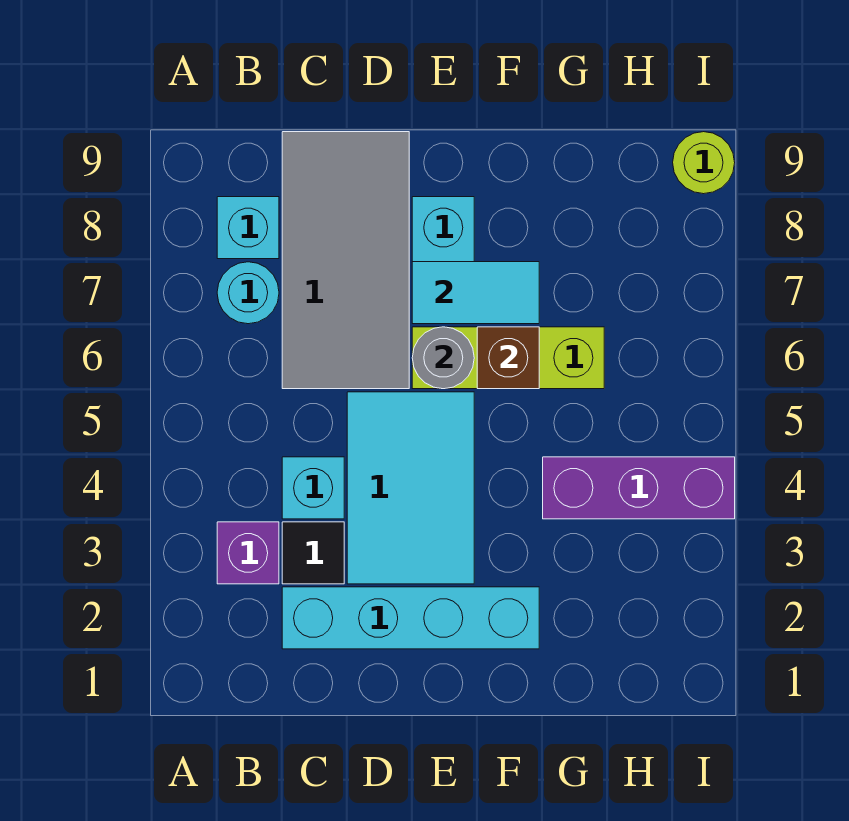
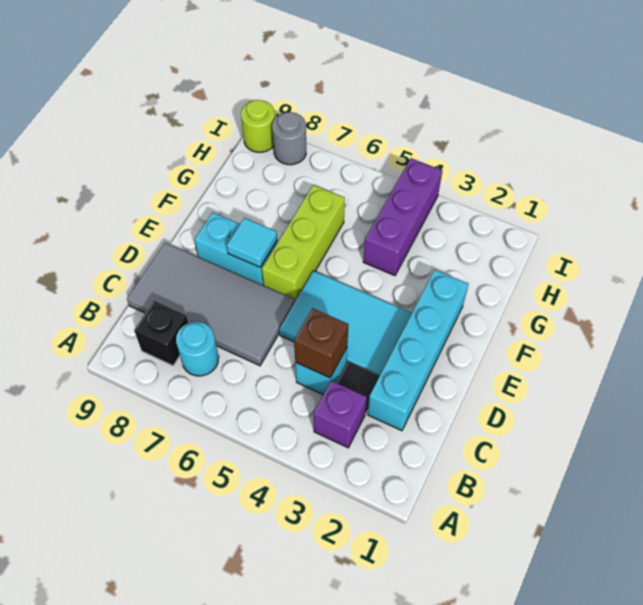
cyan 1x1 brick [217,197,279,259] -> black 1x1 brick [134,301,188,366]
grey 1x1 round brick [412,327,474,389] -> grey 1x1 round brick moved to [272,112,306,165]
cyan 1x2 tile [412,262,539,324] -> cyan 1x1 tile [227,218,277,267]
brown 1x1 brick [477,327,539,389] -> brown 1x1 brick moved to [294,308,348,378]

